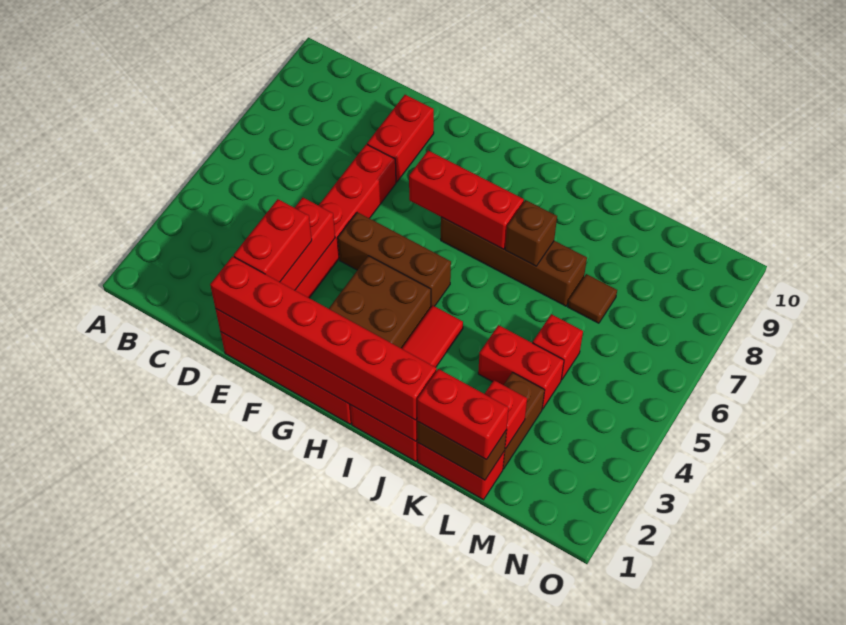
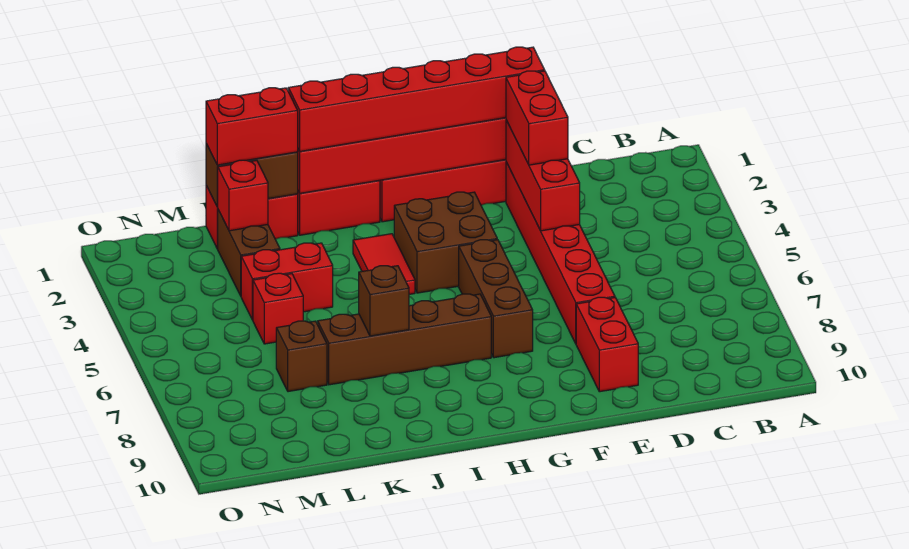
brown 1x3 brick [338,212,451,307] -> brown 1x3 brick turned to [459,240,533,358]
red 1x3 brick [409,151,524,249] -> none
brown 1x1 tile [568,274,617,323] -> brown 1x1 brick [276,321,327,392]

